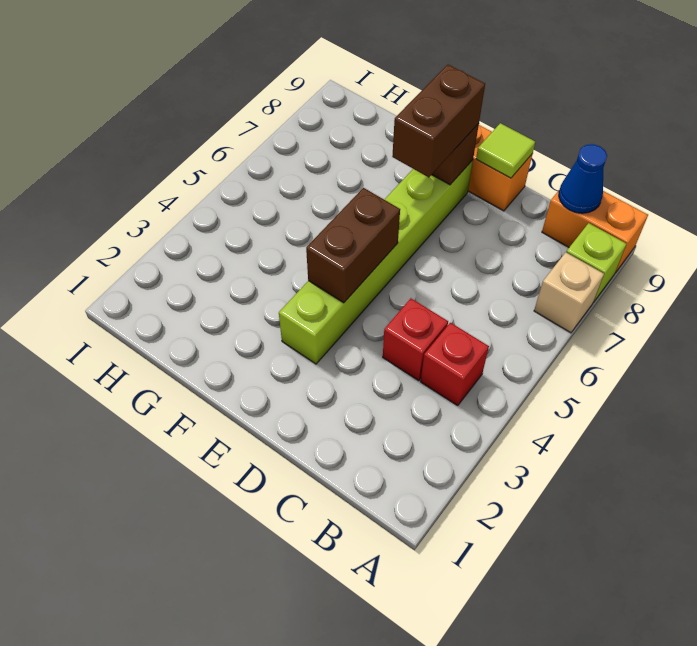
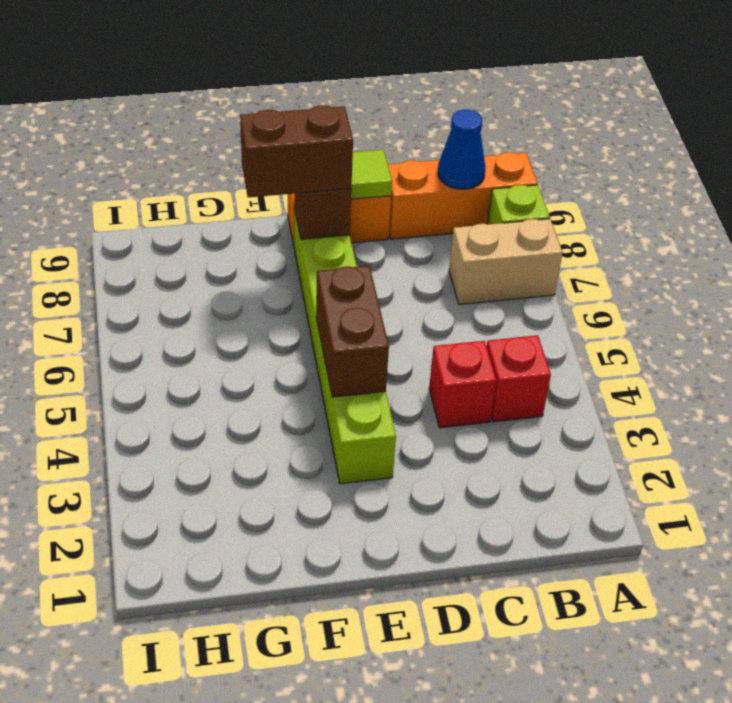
tan 1x1 brick [534,252,604,333] -> tan 1x2 brick [449,219,563,305]
orange 1x2 brick [542,191,648,273] -> orange 1x3 brick [388,152,537,239]
brown 1x2 brick [392,65,485,177] -> brown 1x2 brick turned to [240,105,353,197]

